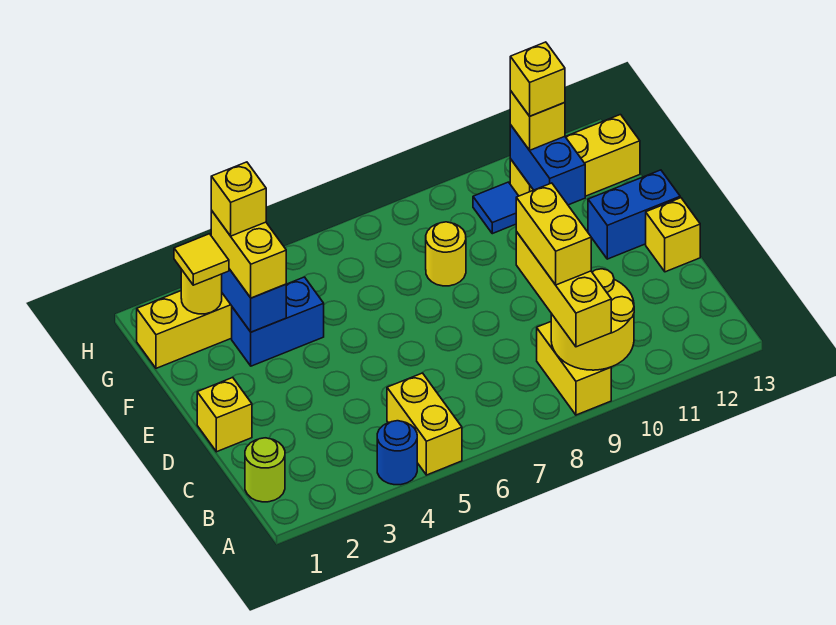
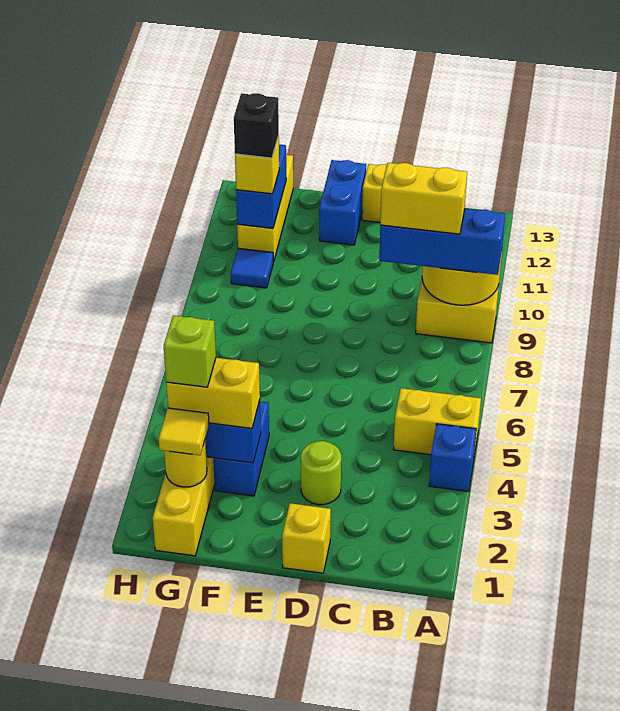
blue 1x1 round brick [377,421,417,485] -> blue 1x1 brick [429,424,476,492]
yellow 1x3 brick [516,232,611,347] -> blue 1x3 brick [379,209,505,275]
lime 1x1 round brick [245,438,285,502] -> lime 1x1 round brick moved to [301,441,341,505]
yellow 1x1 round brick [426,222,466,286] -> none
blue 1x2 brick [510,125,585,205] -> blue 1x2 brick turned to [236,145,286,228]
yellow 1x1 brick [211,162,266,236] -> lime 1x1 brick [164,316,216,387]
yellow 1x1 brick [510,42,565,116] -> black 1x1 brick [234,93,279,158]

